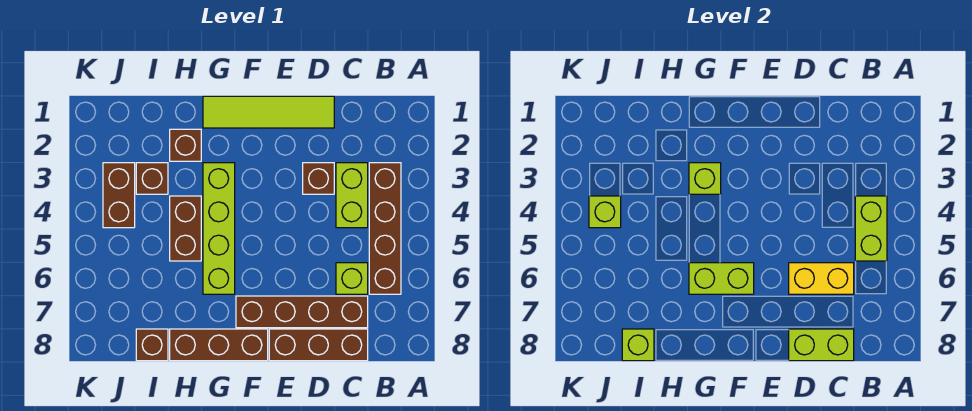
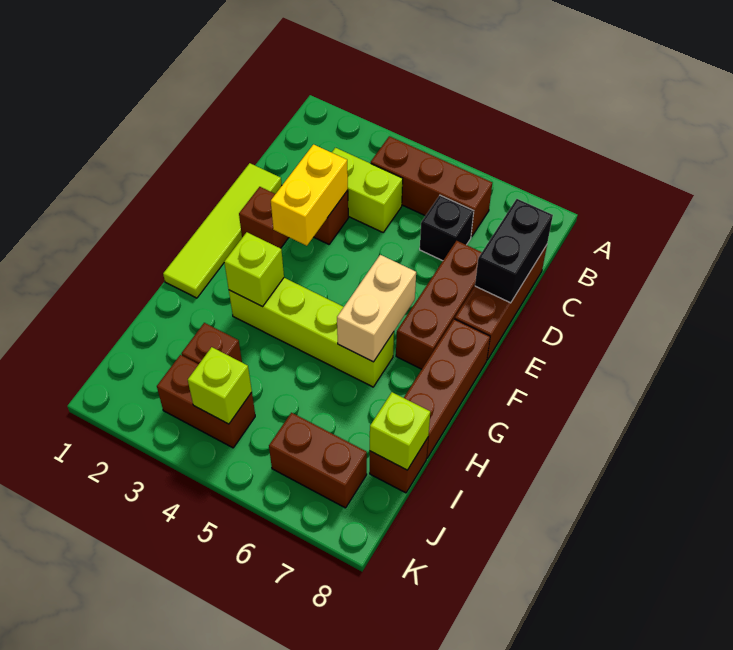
brown 1x4 brick [369,163,401,294] -> brown 1x3 brick [371,136,492,237]
lime 1x2 brick [855,196,887,261] -> none
lime 1x1 brick [336,263,368,294] -> black 1x1 brick [420,195,474,261]
yellow 1x2 brick [789,263,854,294] -> yellow 1x2 brick moved to [271,145,348,246]
brown 1x4 brick [236,296,368,328] -> brown 1x3 brick [396,241,482,369]
lime 1x2 brick [789,329,854,361] -> black 1x2 brick [475,199,553,303]
lime 1x2 brick [689,263,754,294] -> tan 1x2 brick [337,255,416,362]
brown 1x1 brick [170,129,201,161] -> brown 1x1 brick moved to [239,187,289,248]
brown 1x2 brick [170,196,201,261] -> brown 1x2 brick moved to [269,413,367,508]

